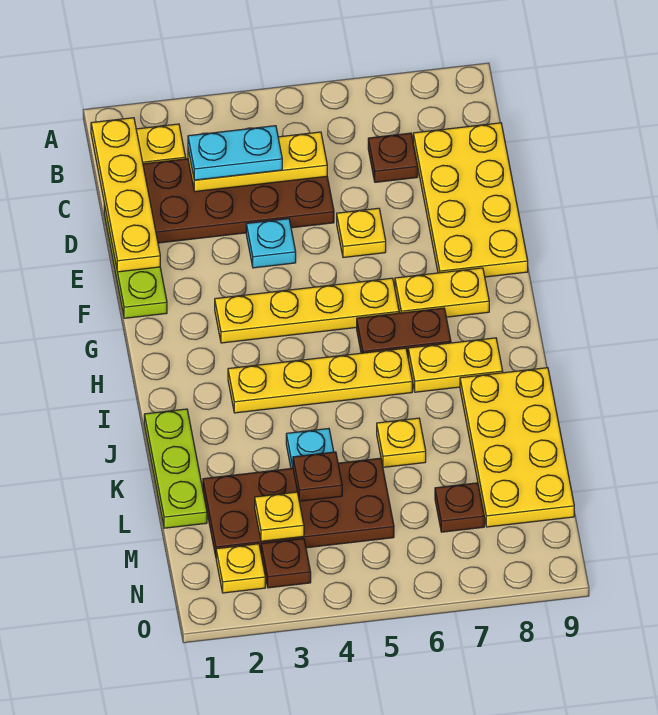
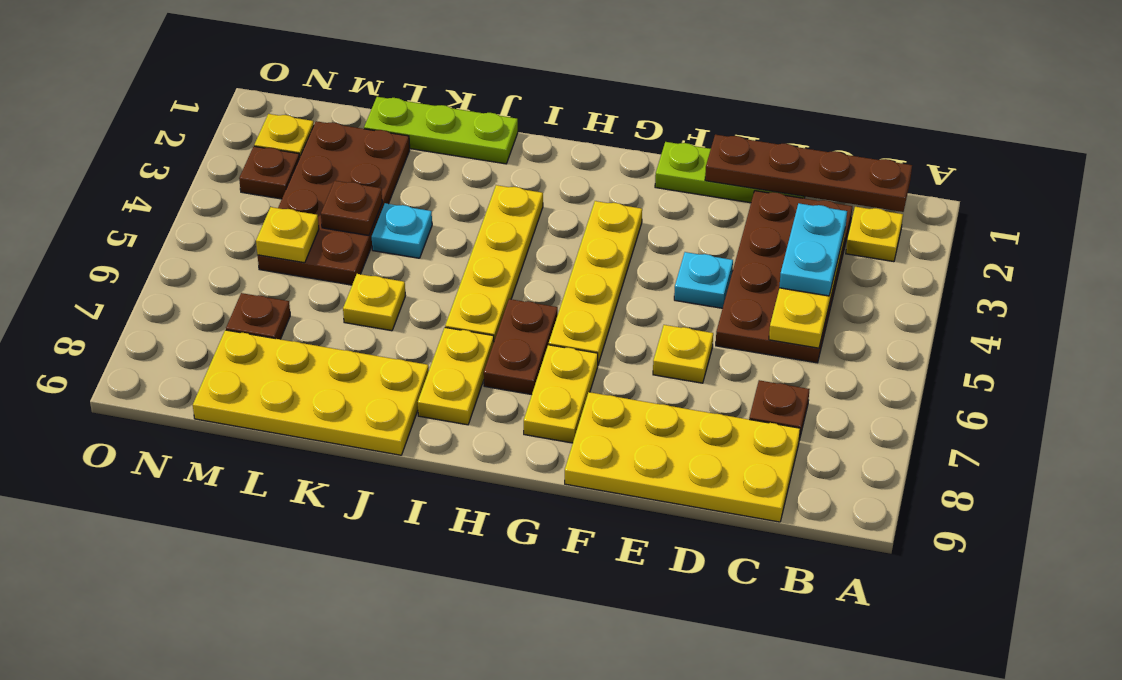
yellow 1x4 plate [91,118,160,272] -> brown 1x4 plate [705,135,912,212]
yellow 1x1 plate [255,492,304,541] -> yellow 1x1 plate moved to [256,207,319,263]

